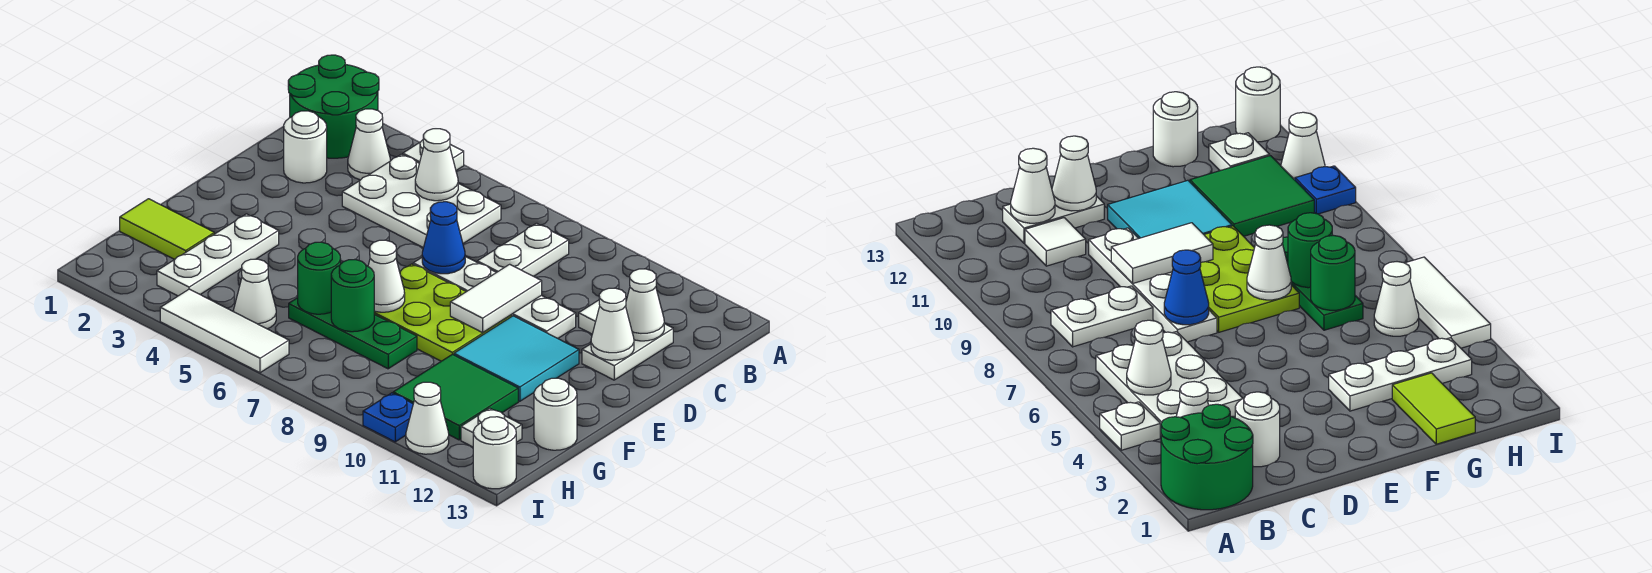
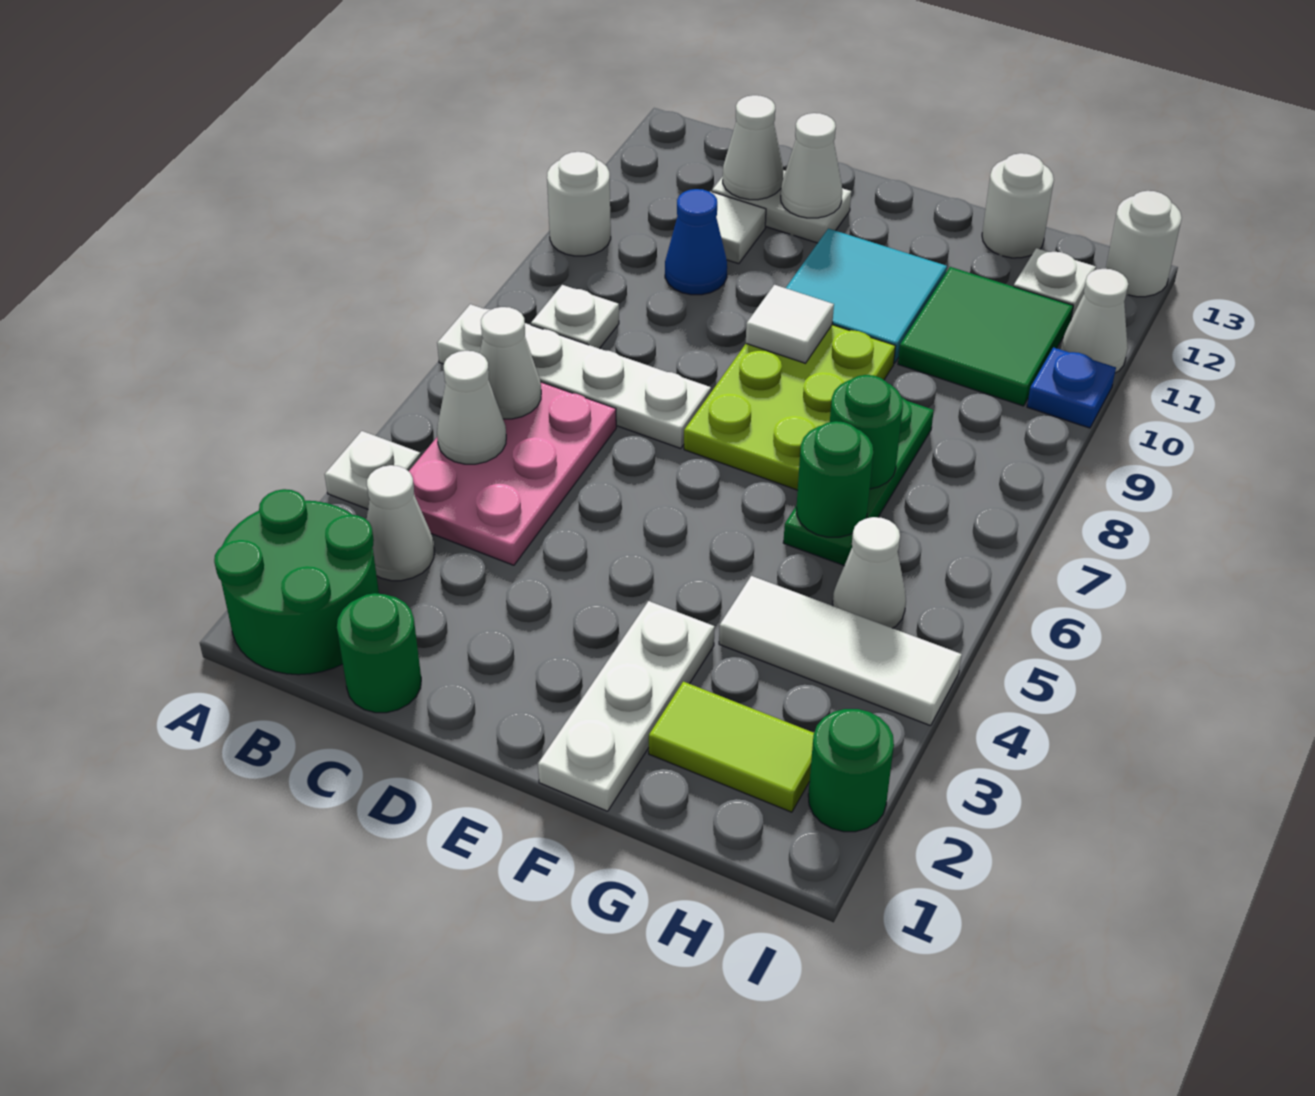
white 2x3 plate [342,154,501,248] -> pink 2x3 plate [409,382,616,565]
white 1x2 plate [477,223,569,276] -> white 1x1 plate [531,285,619,349]
none -> green 1x1 round brick [337,593,421,713]
white 1x1 round brick [284,111,327,183] -> white 1x1 round brick moved to [547,152,611,256]
white 1x4 plate [413,257,576,338] -> white 1x4 plate turned to [437,304,711,448]
blue 1x1 cone [422,202,465,274] -> blue 1x1 cone moved to [665,189,727,295]
white 1x2 tile [450,264,542,333] -> white 1x1 tile [746,285,834,363]
white 1x3 plate [157,214,279,296] -> white 1x3 plate turned to [538,601,715,811]
white 1x1 cone [368,240,405,312] -> white 1x1 cone moved to [480,307,541,419]
lime 1x2 tile [120,199,214,259] -> lime 1x2 tile turned to [649,682,814,812]
none -> green 1x1 round brick [808,709,894,832]
white 1x3 tile [160,289,289,373] -> white 1x3 tile turned to [719,576,962,726]

